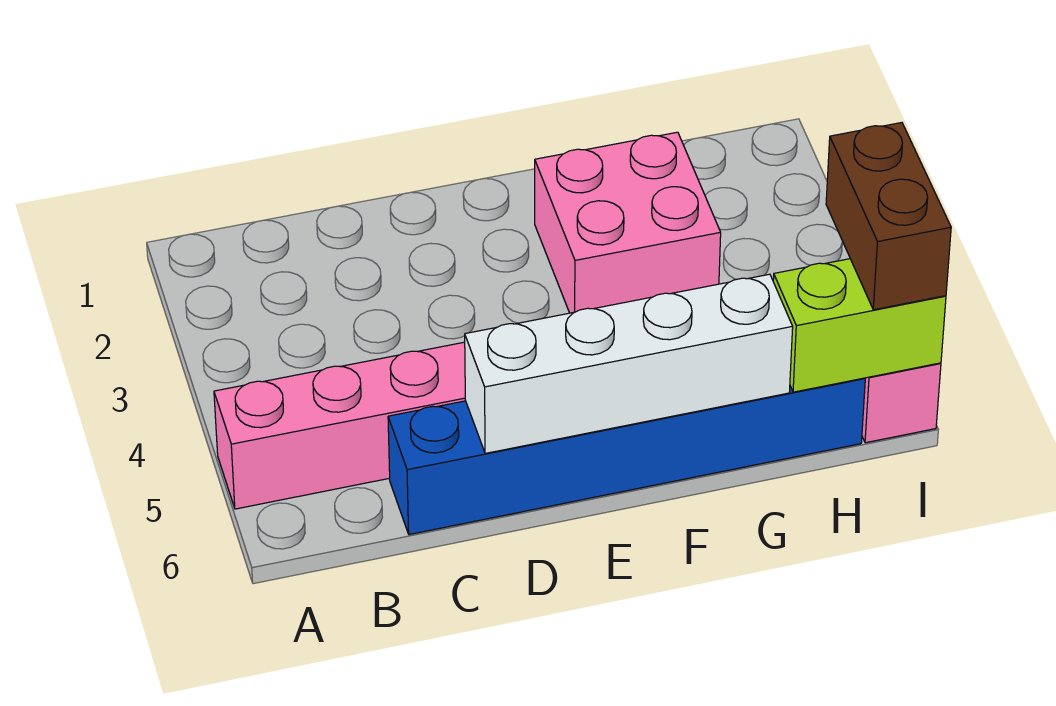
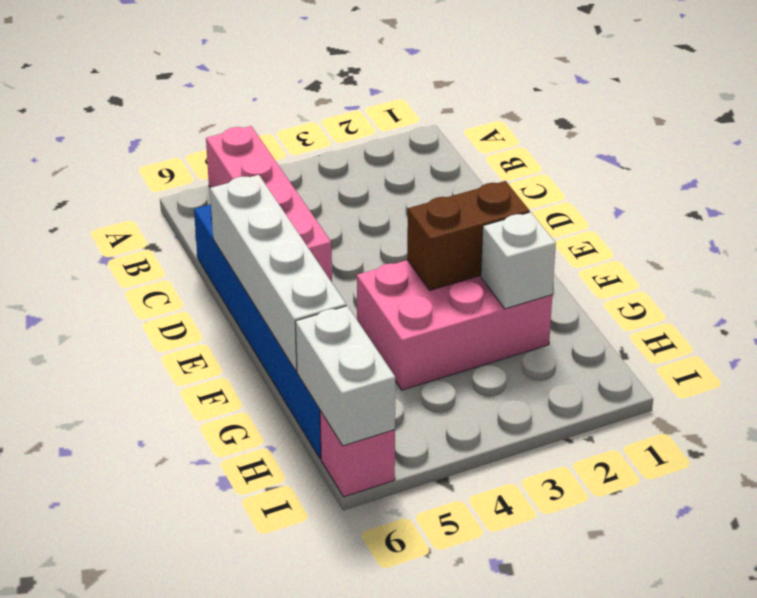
pink 2x2 brick [535,132,721,313] -> pink 2x3 brick [357,260,552,390]
none -> white 1x1 brick [481,212,556,309]
lime 1x2 brick [773,259,946,392] -> white 1x2 brick [295,306,395,446]
brown 1x2 brick [826,123,951,310] -> brown 1x2 brick moved to [407,181,530,290]

